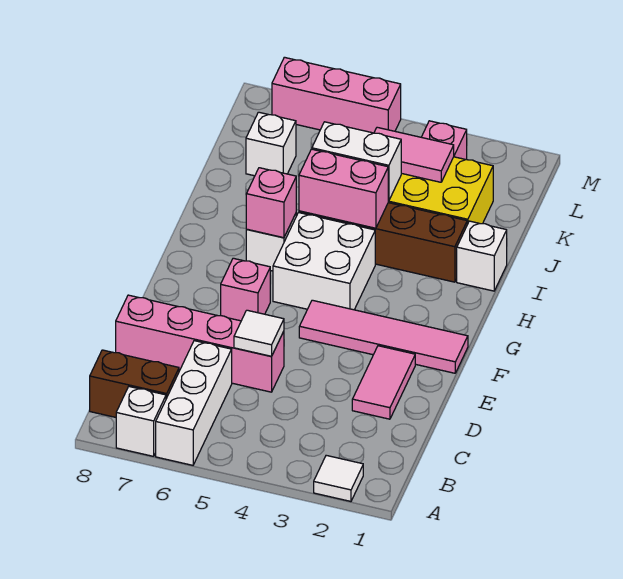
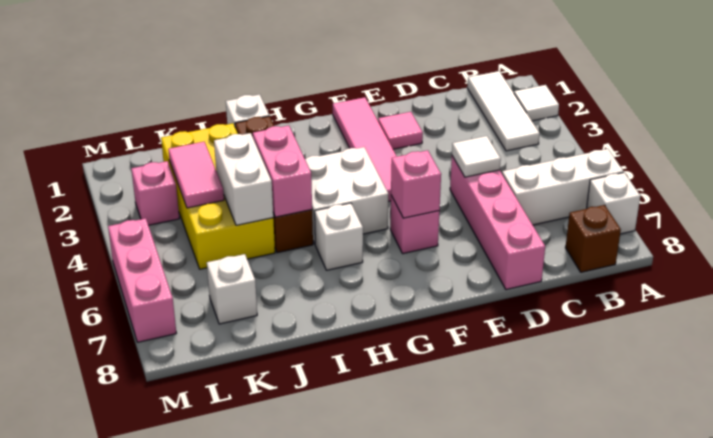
none -> white 1x3 tile [467,71,540,151]
brown 1x2 brick [90,350,179,417] -> brown 1x1 brick [565,205,621,272]
pink 1x2 tile [352,346,415,419] -> pink 1x1 tile [378,112,423,149]
pink 1x1 brick [246,168,296,238] -> pink 1x1 brick moved to [391,150,441,218]

